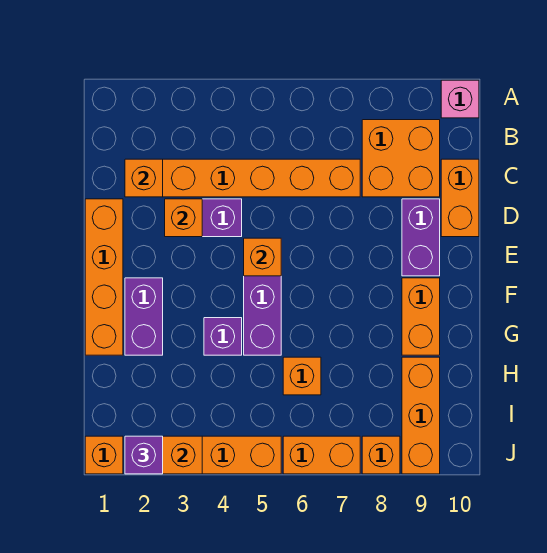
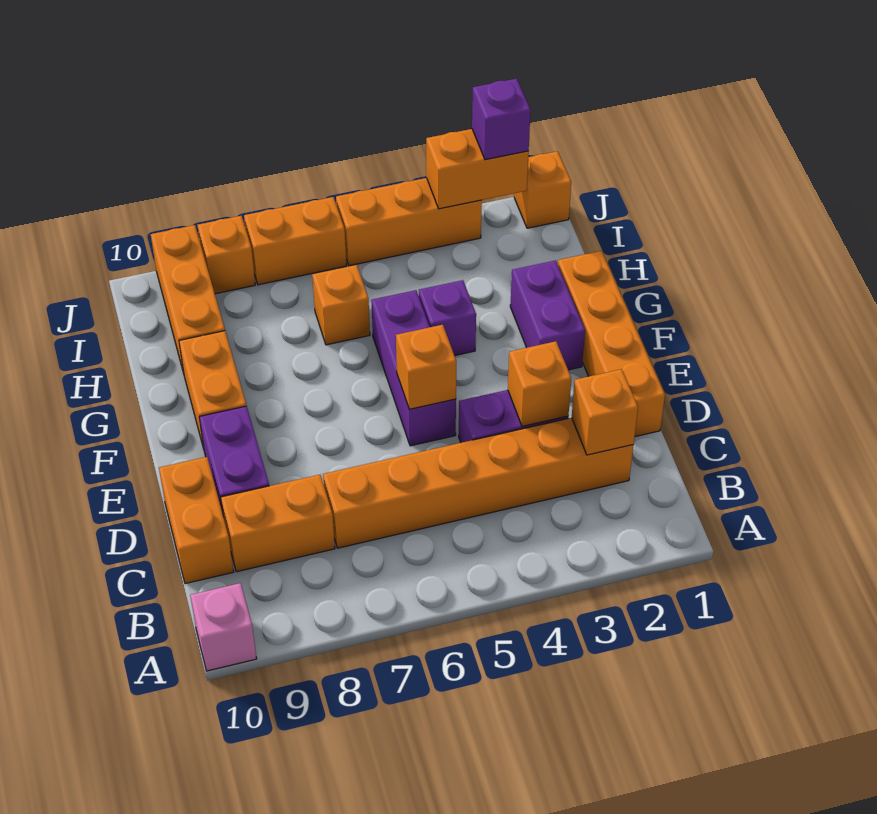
orange 2x2 brick [362,120,440,197] -> orange 1x2 brick [221,475,335,572]

